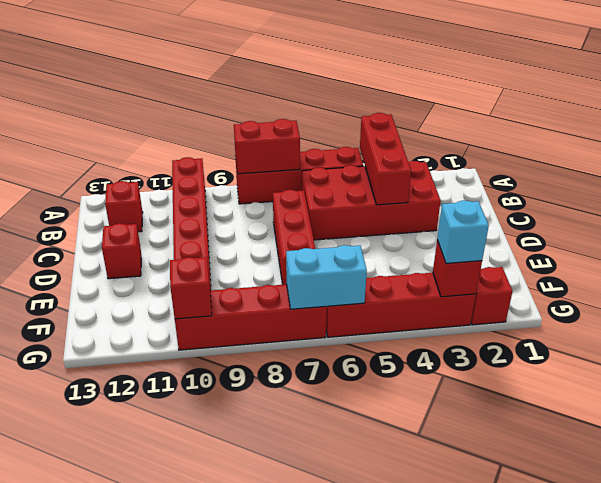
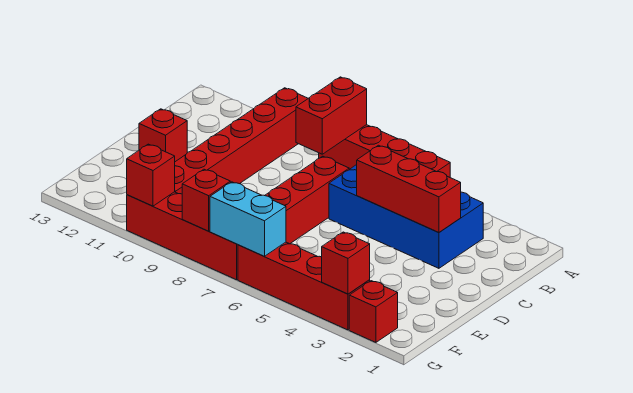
red 1x3 brick [360,113,411,205] -> red 1x3 brick turned to [357,145,461,233]
red 1x2 brick [234,119,300,174] -> red 1x2 brick turned to [296,77,367,154]
red 2x4 brick [302,161,441,240] -> blue 2x4 brick [329,165,483,268]
red 1x1 brick [105,181,143,232] -> red 1x1 brick moved to [182,169,230,231]
cyan 1x1 brick [437,200,489,263] -> none

